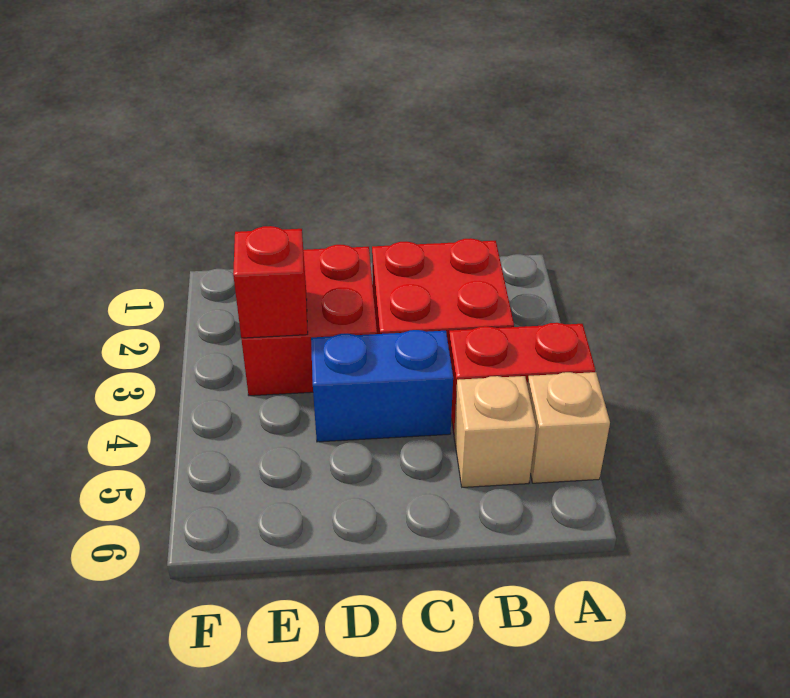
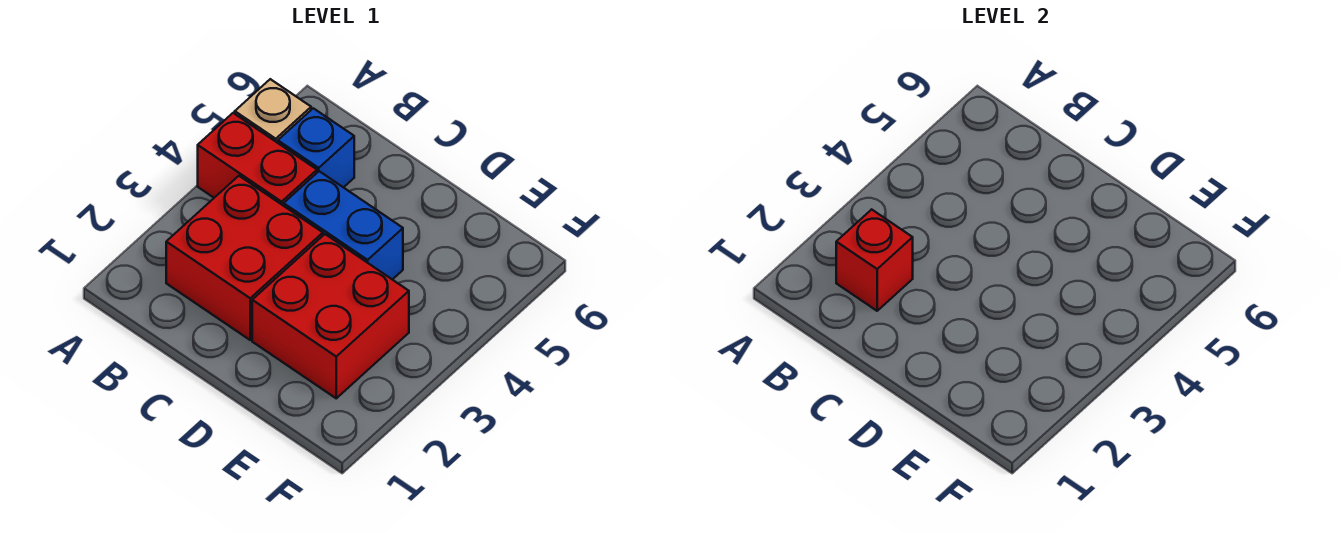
tan 1x1 brick [454,376,536,487] -> blue 1x1 brick [278,108,354,188]
red 1x1 brick [233,226,308,338] -> red 1x1 brick moved to [836,209,913,311]

